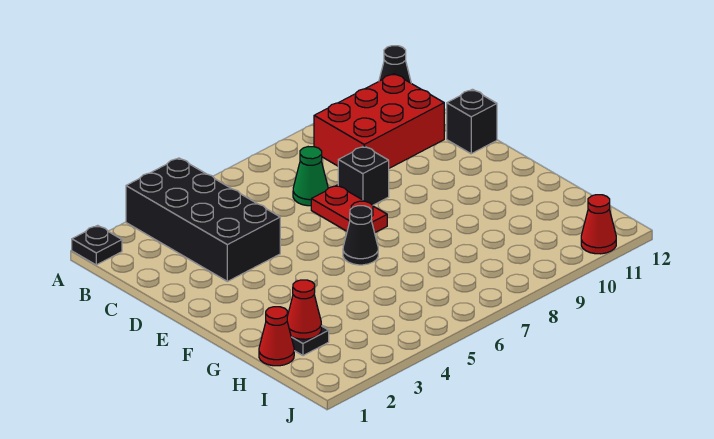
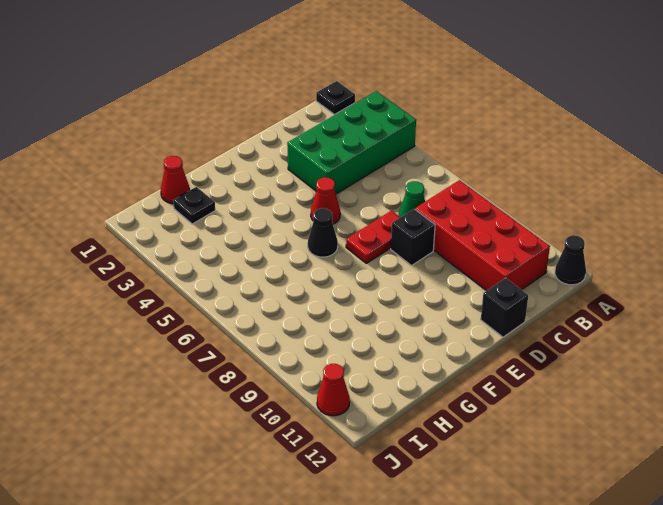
black 2x4 brick [126,158,280,281] -> green 2x4 brick [287,91,416,194]
red 2x3 brick [314,74,444,168] -> red 2x4 brick [415,180,550,291]
red 1x1 cone [287,280,321,339] -> red 1x1 cone moved to [311,177,340,224]

